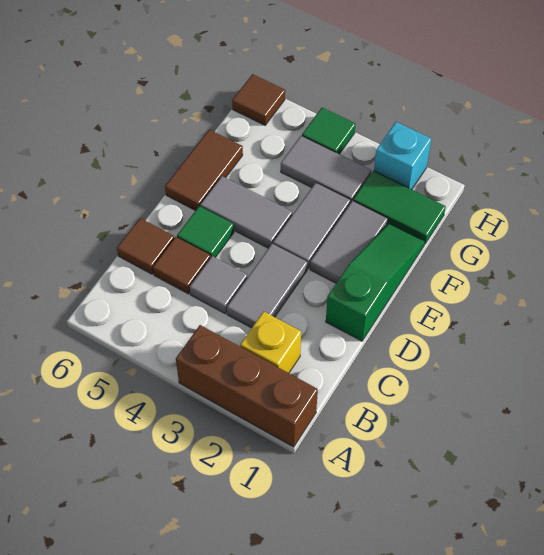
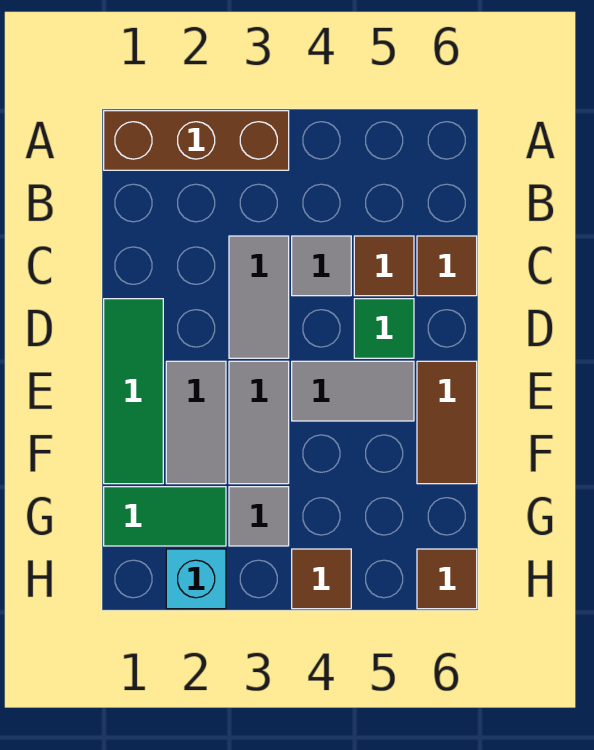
yellow 1x1 brick [240,311,301,373] -> none
green 1x3 slope [326,223,425,341] -> green 1x3 tile [104,299,163,484]
grey 1x2 tile [281,136,371,203] -> grey 1x1 tile [229,487,289,546]
green 1x1 tile [302,108,355,154] -> brown 1x1 tile [292,549,351,609]

